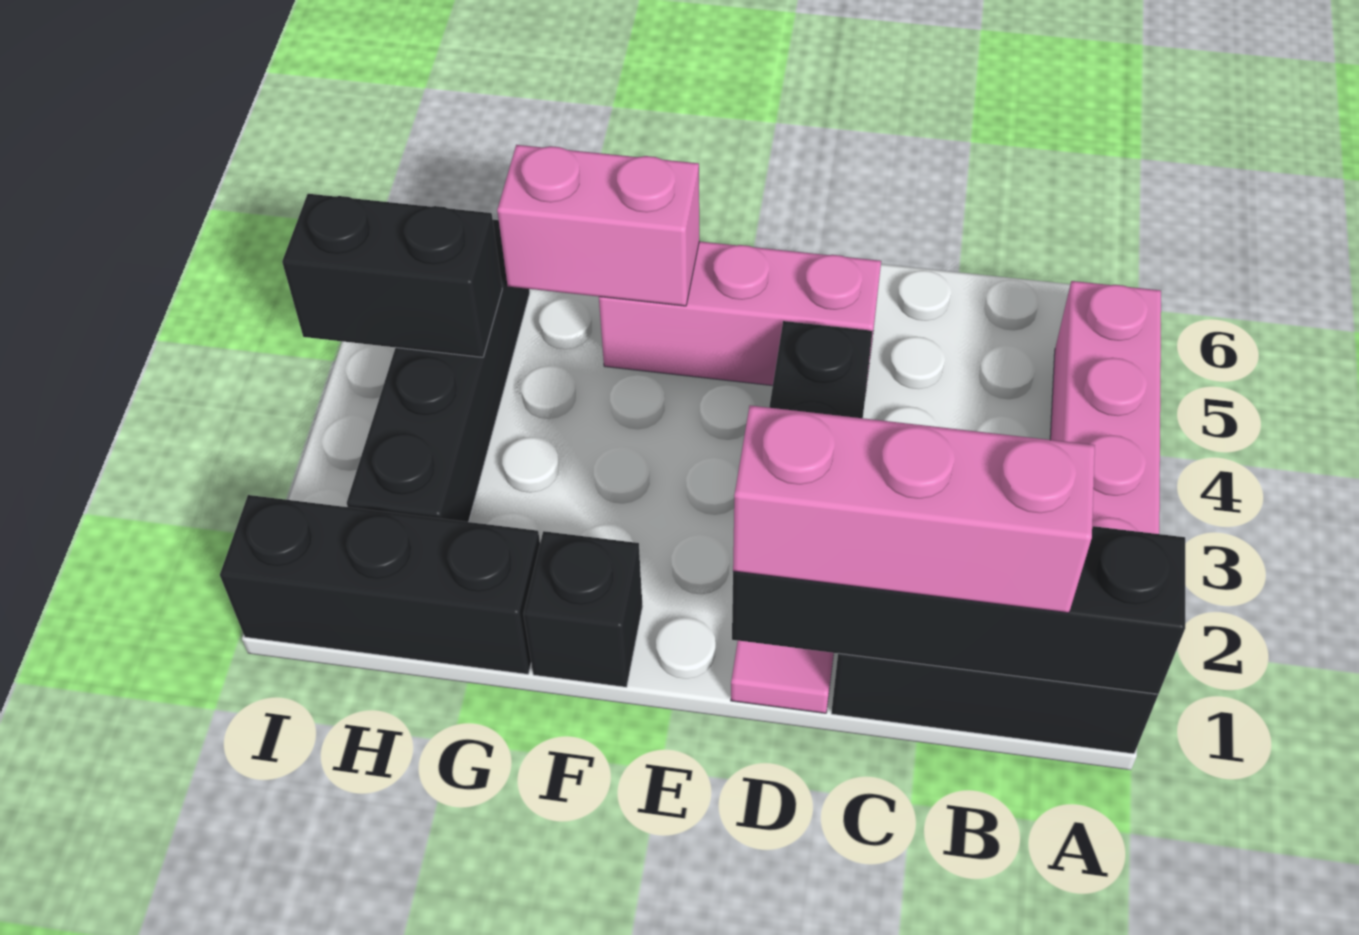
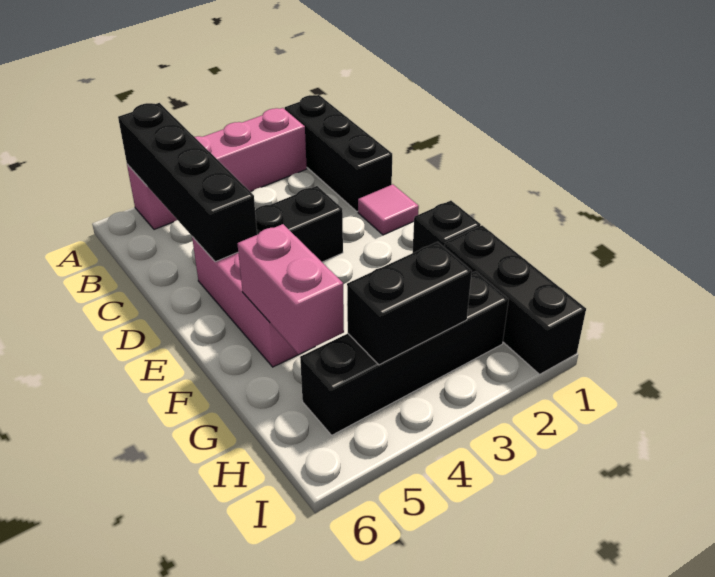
black 1x4 brick [732,526,1185,694] -> black 1x4 brick moved to [118,103,257,262]
pink 1x3 brick [733,405,1095,613] -> none
black 1x2 brick [282,194,502,357] -> black 1x2 brick turned to [347,242,472,365]

